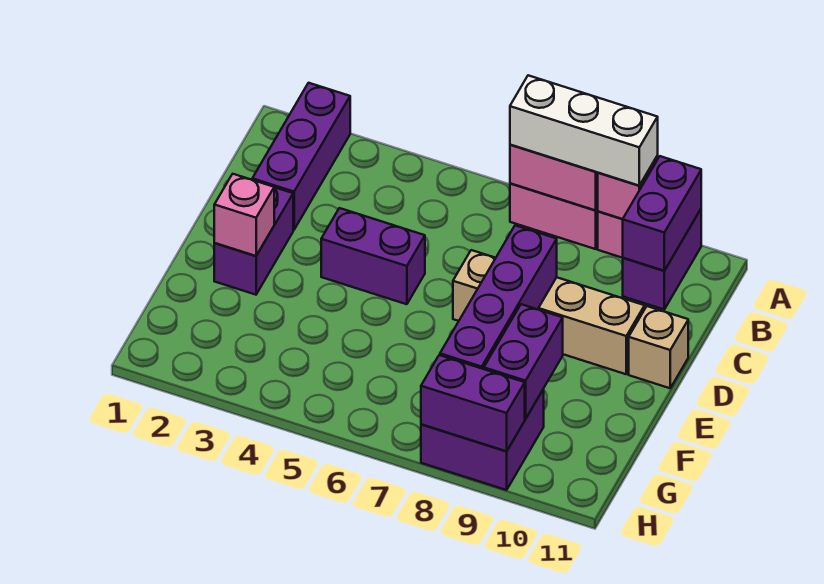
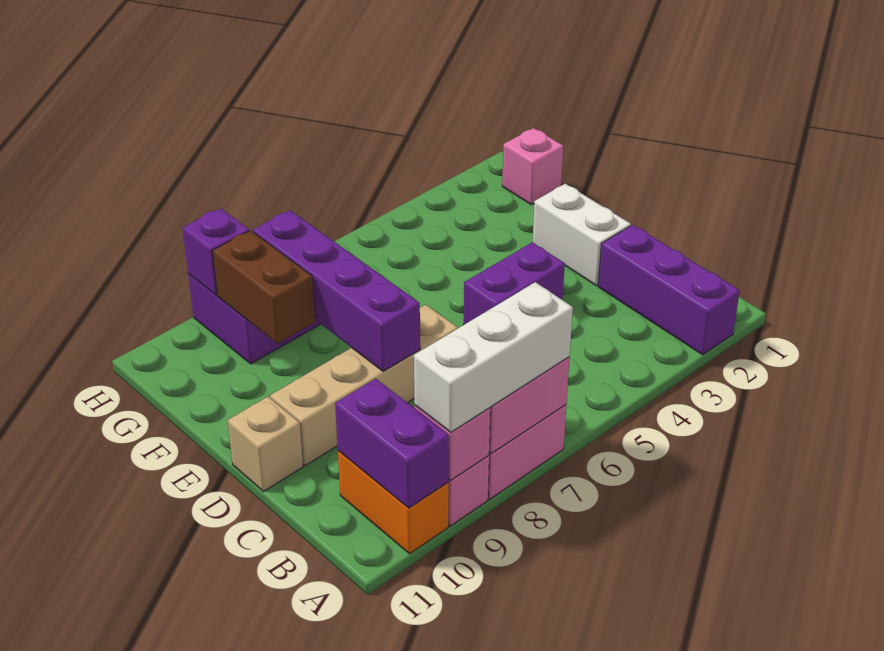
purple 1x2 brick [623,209,701,309] -> orange 1x2 brick [338,451,449,554]
purple 1x2 brick [214,187,293,295] -> white 1x2 brick [533,184,631,286]
pink 1x1 brick [214,174,274,256] -> pink 1x1 brick moved to [502,128,563,205]
purple 1x2 brick [484,304,563,419] -> brown 1x2 brick [212,231,315,344]
purple 1x2 brick [421,355,525,451] -> purple 1x1 brick [183,208,249,295]

